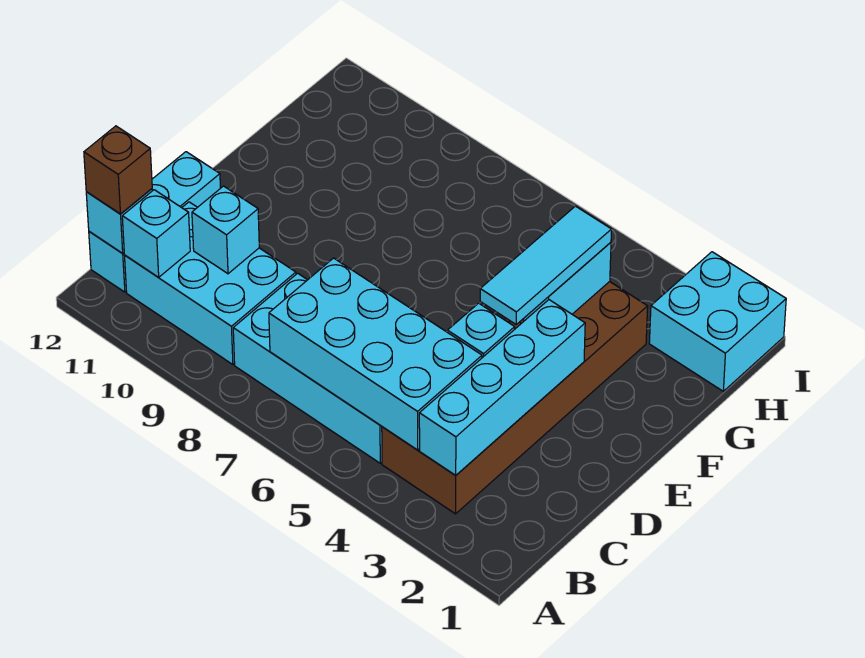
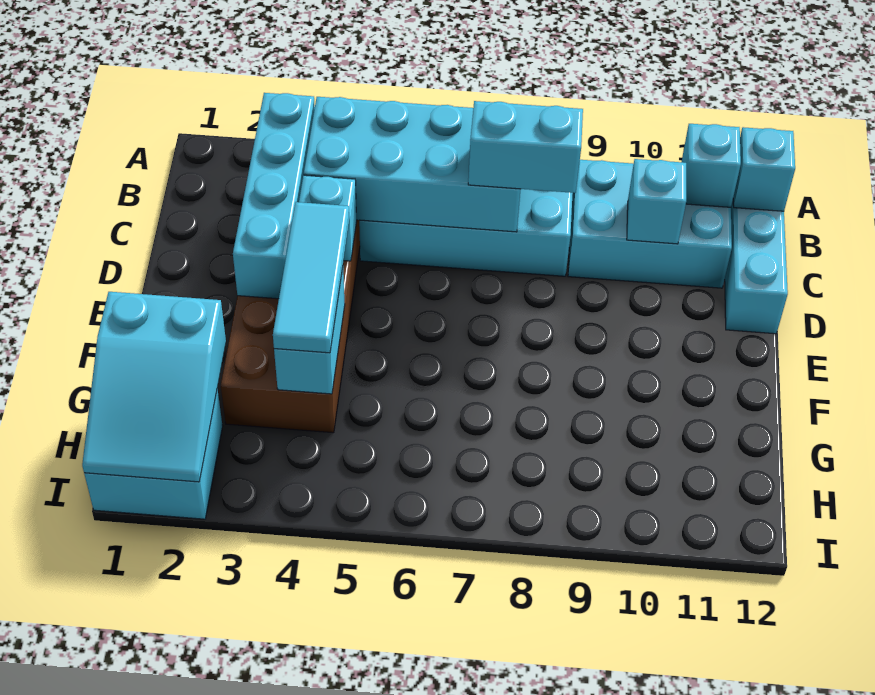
brown 1x1 brick [84,126,152,214] -> none
none -> cyan 1x2 brick [468,101,583,193]
none -> cyan 2x3 slope [82,292,226,482]

